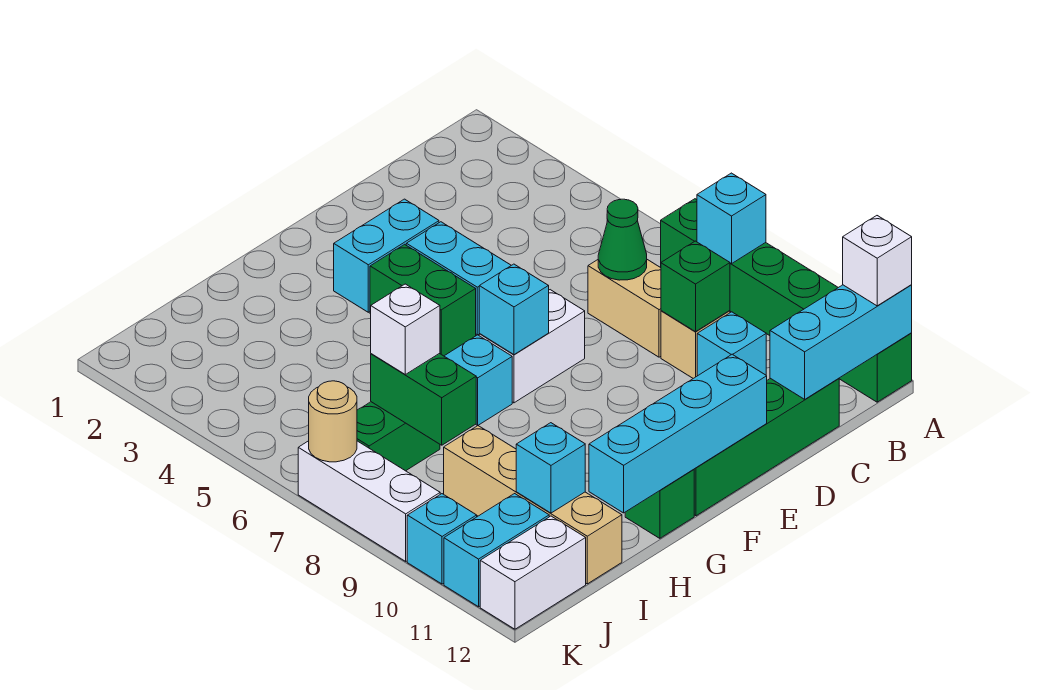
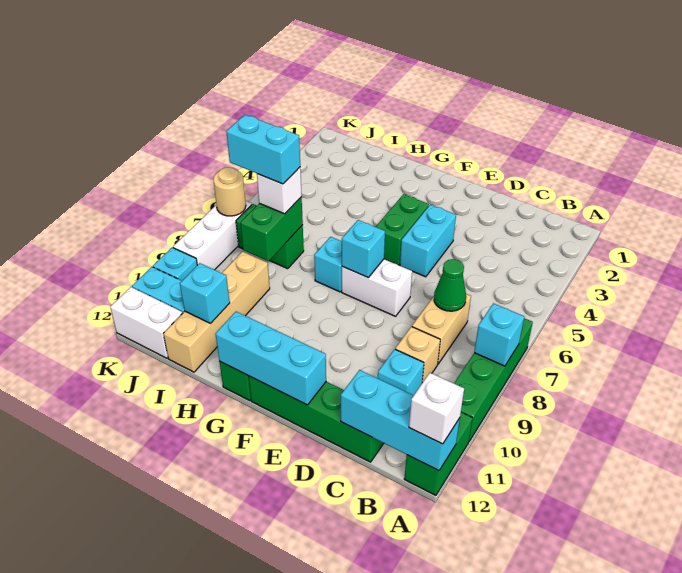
green 1x1 brick [661,241,730,332] -> none
cyan 1x2 brick [334,199,439,312] -> cyan 1x2 brick moved to [226,115,300,184]
cyan 1x4 brick [589,354,767,513] -> cyan 1x3 brick [216,312,326,405]

